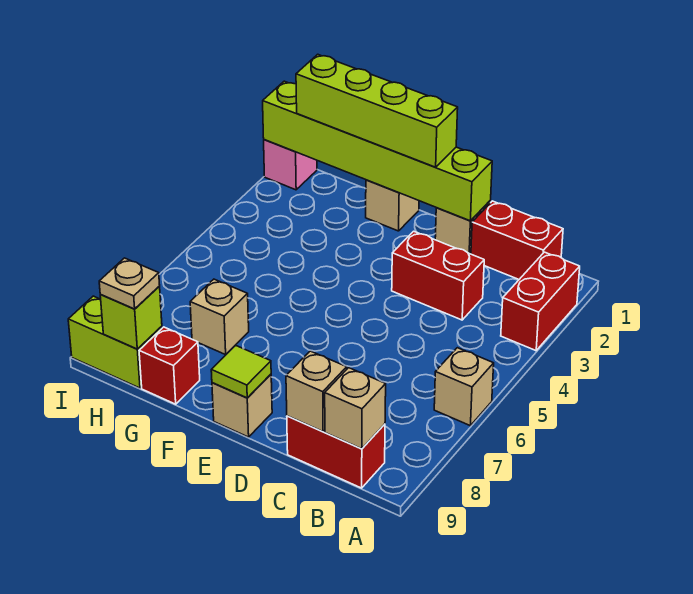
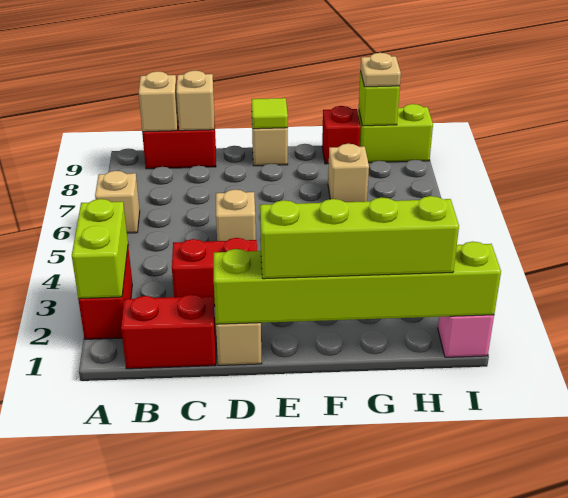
none -> lime 1x2 brick [72,199,128,299]
tan 1x1 brick [366,180,419,231] -> tan 1x1 brick moved to [216,189,256,241]

